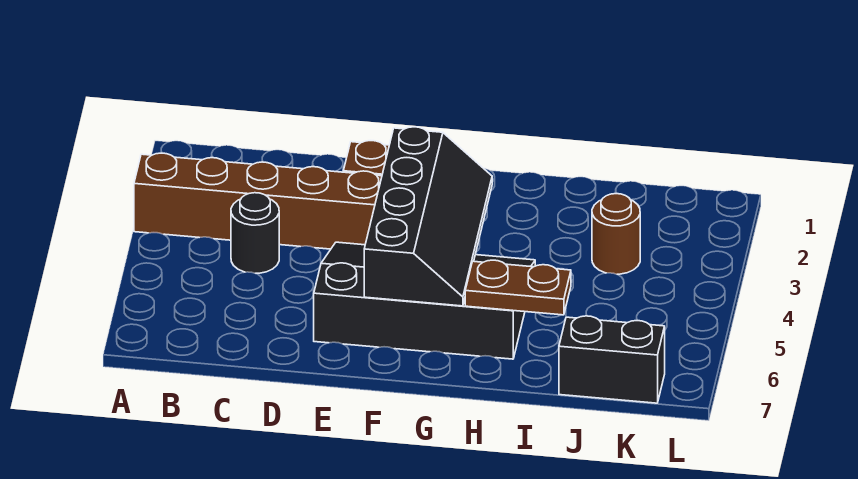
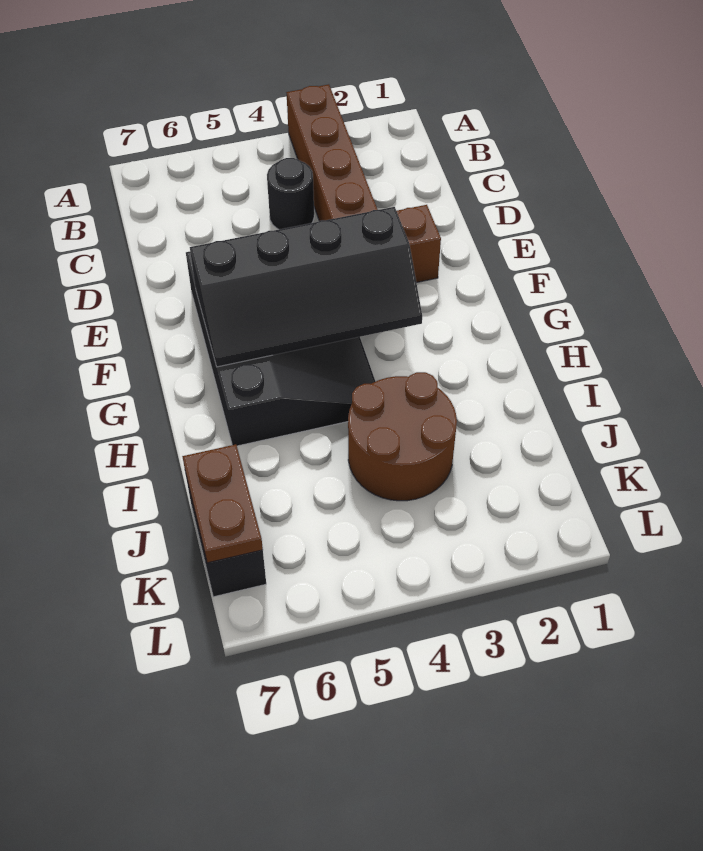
brown 1x2 plate [465,260,571,315] -> brown 1x2 plate moved to [182,444,263,563]
brown 1x1 round brick [592,194,640,274] -> brown 2x2 round brick [348,372,457,501]

